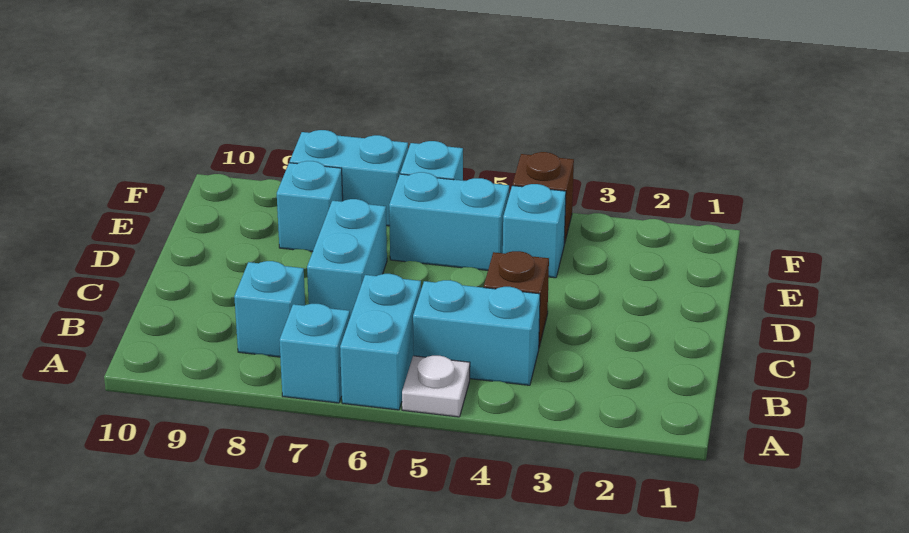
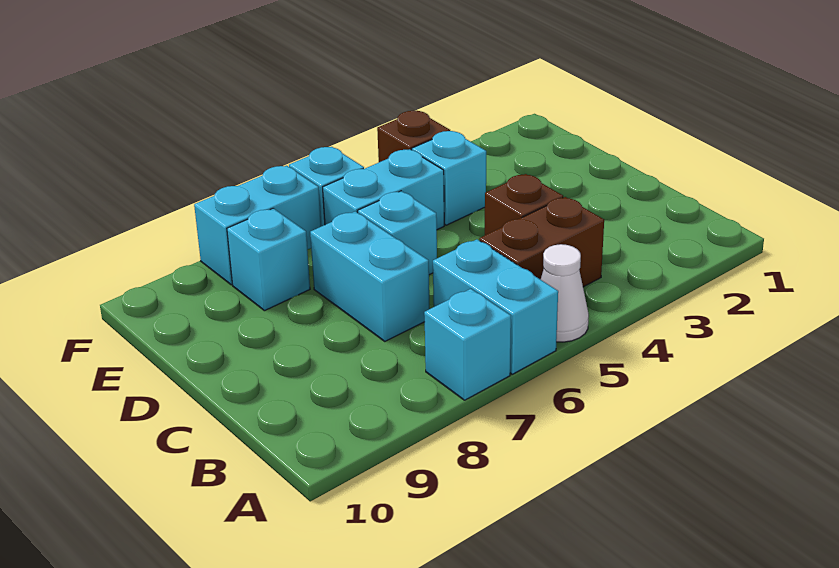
white 1x1 plate [402,356,470,417] -> white 1x1 cone [541,244,589,342]
cyan 1x2 brick [413,280,540,385] -> brown 1x2 brick [479,197,604,287]
cyan 1x1 brick [234,261,305,357] -> cyan 1x1 brick moved to [358,191,437,275]

